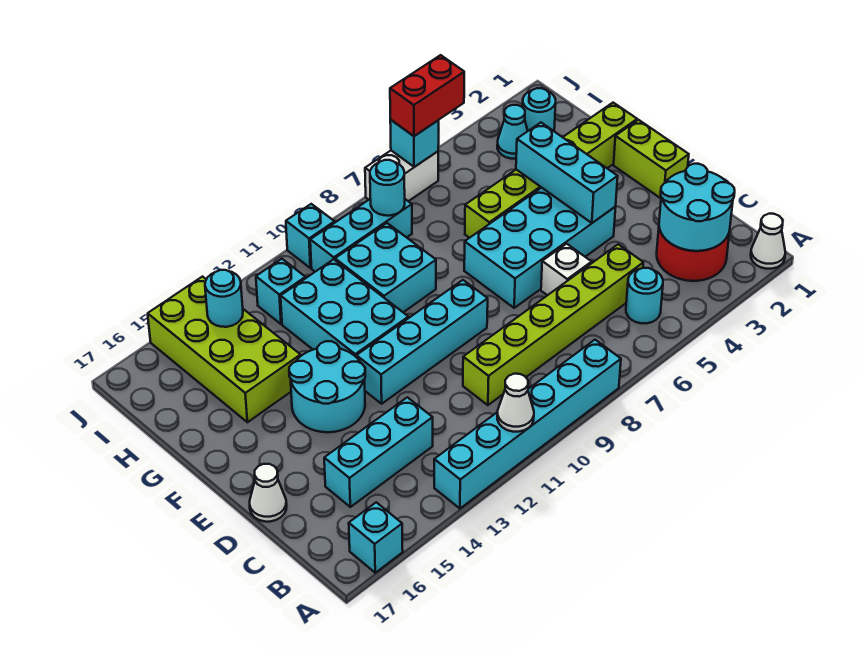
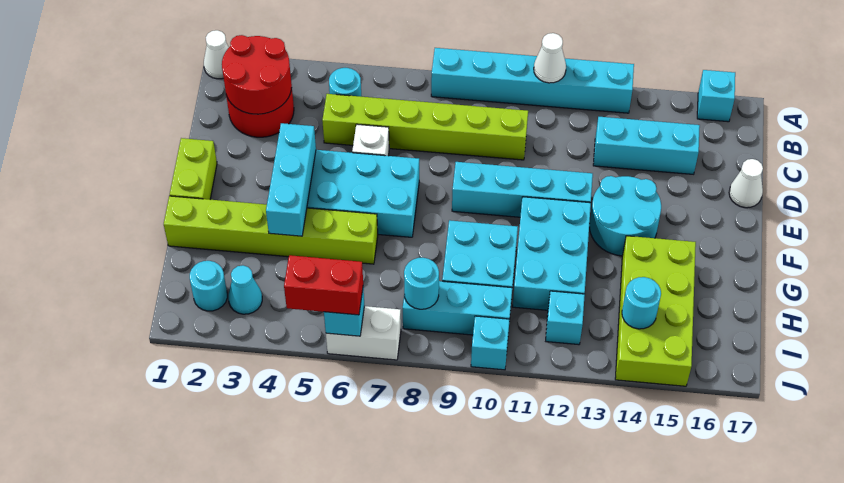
cyan 2x2 round brick [659,164,735,251] -> red 2x2 round brick [222,35,292,114]

